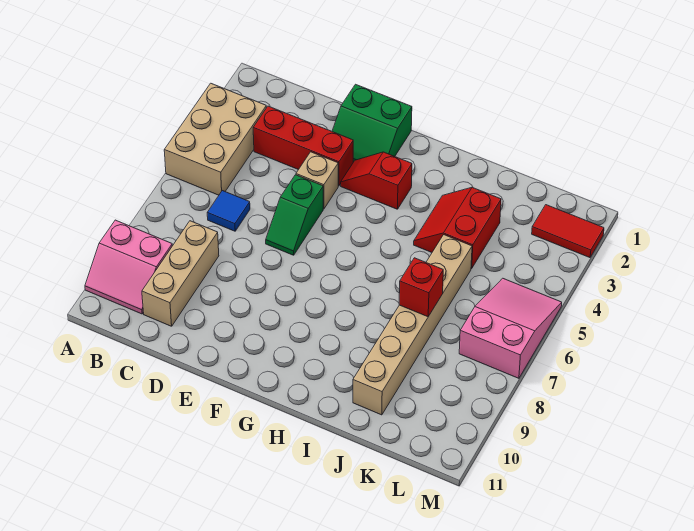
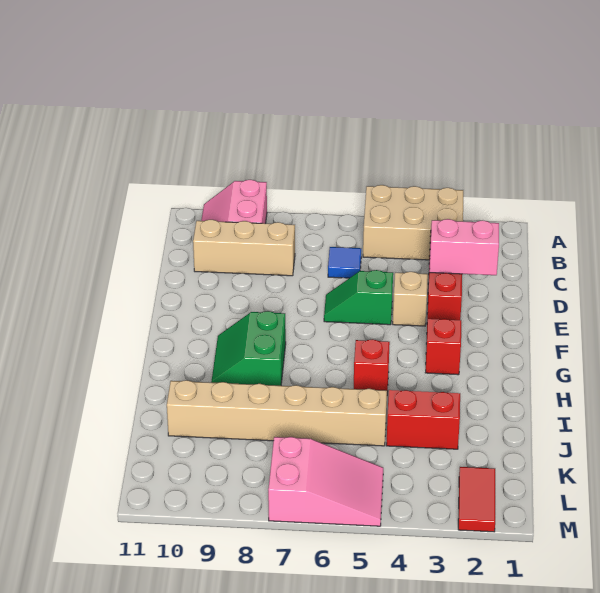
none -> pink 1x2 brick [429,219,499,275]
green 2x2 slope [332,84,412,162] -> green 2x2 slope moved to [211,311,286,386]
red 1x1 brick [399,258,443,317] -> red 1x1 brick moved to [354,339,390,391]

